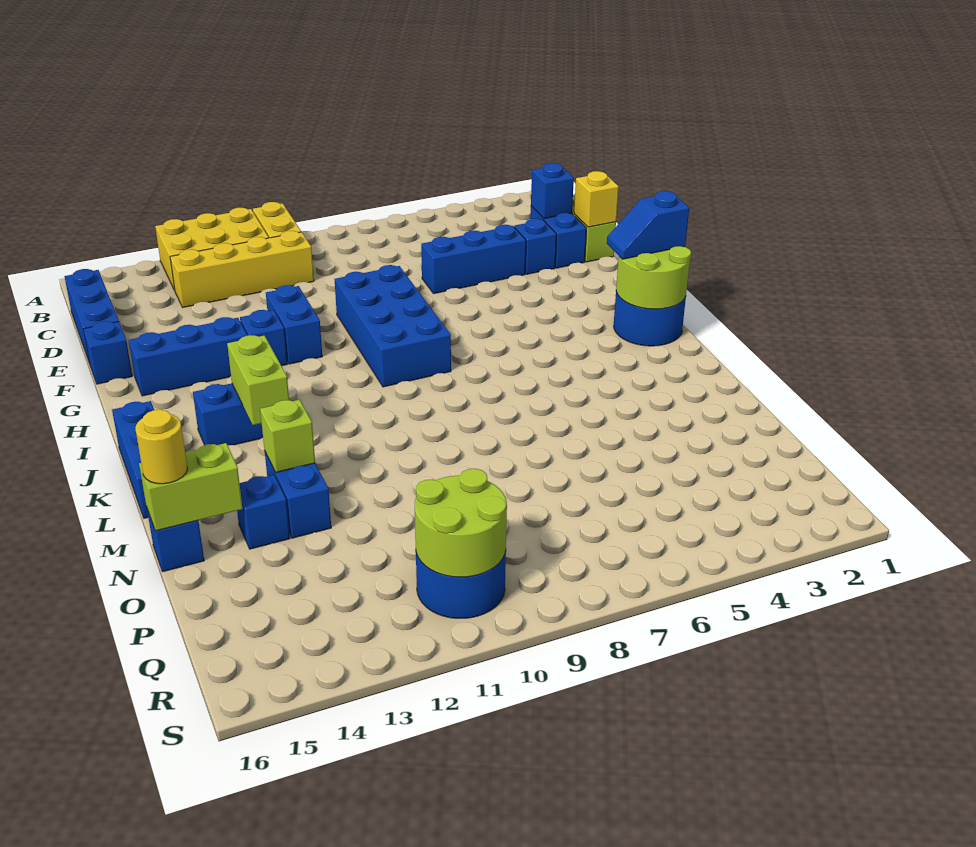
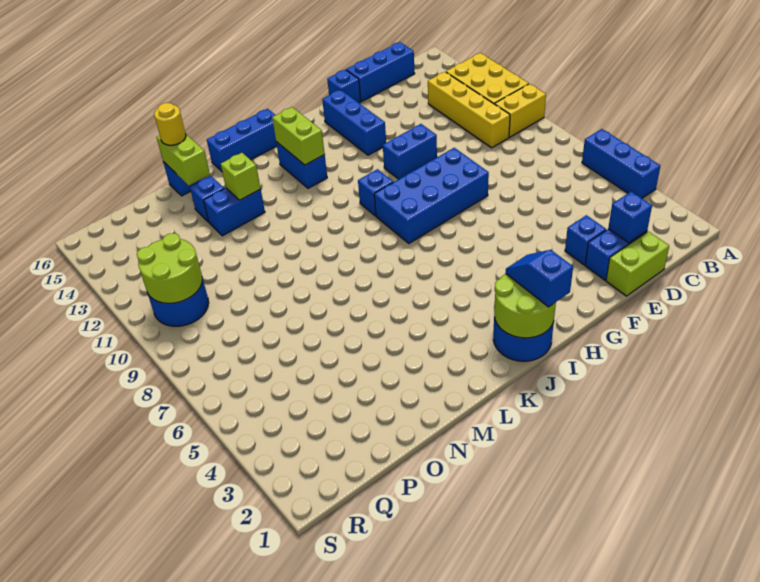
yellow 1x1 brick [574,171,619,227] -> none
blue 1x3 brick [421,225,526,294] -> blue 1x3 brick moved to [582,129,660,198]
blue 1x1 brick [240,310,287,366] -> blue 1x1 brick moved to [358,169,393,216]
lime 1x2 brick [227,335,289,425] -> lime 1x2 brick turned to [272,107,325,165]

